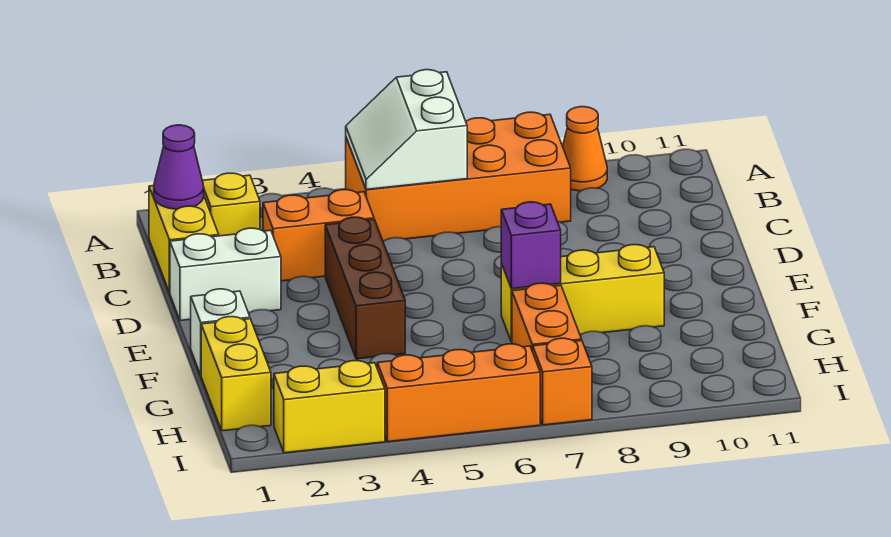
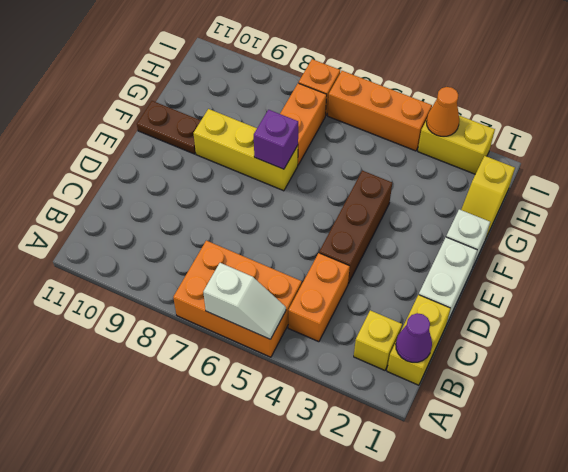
orange 2x4 brick [346,112,571,241] -> orange 2x3 brick [173,241,302,357]
white 2x2 slope [346,70,467,190] -> white 1x2 slope [203,263,286,339]
orange 1x1 cone [563,107,607,191] -> orange 1x1 cone moved to [426,87,459,136]
orange 1x2 brick [263,190,374,281] -> orange 1x2 brick turned to [288,253,350,342]
white 1x2 brick [170,228,281,320] -> white 1x2 brick turned to [419,237,477,323]
none -> brown 1x2 plate [137,101,201,154]
yellow 1x2 brick [201,317,271,431] -> yellow 1x2 slope [461,156,515,237]

